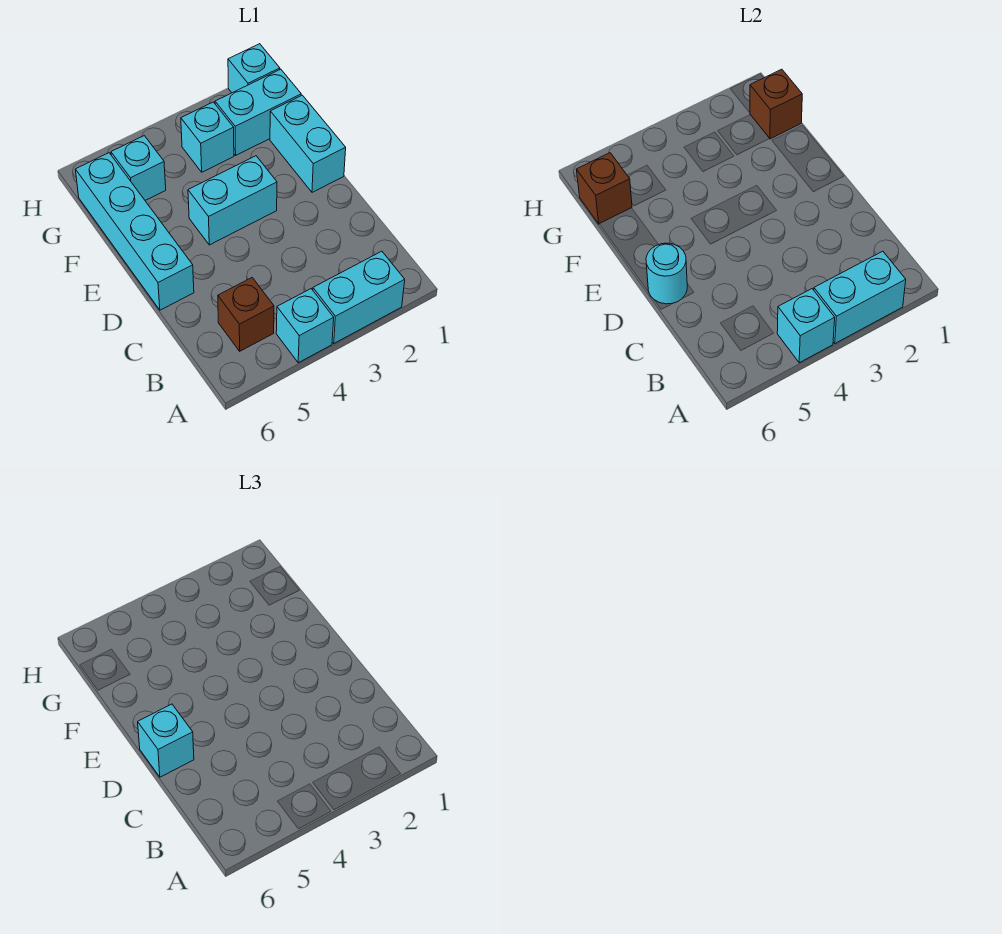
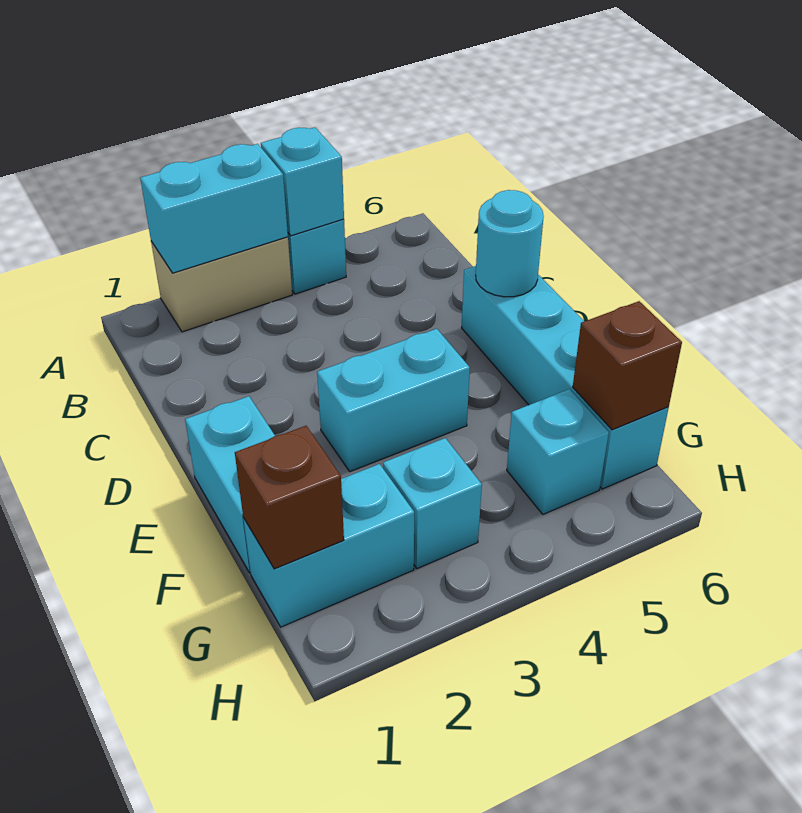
cyan 1x2 brick [313,251,405,343] -> tan 1x2 brick [151,237,292,332]
brown 1x1 brick [218,278,274,351] -> none
cyan 1x1 brick [138,704,194,777] -> none
cyan 1x1 brick [228,44,280,93] -> none

